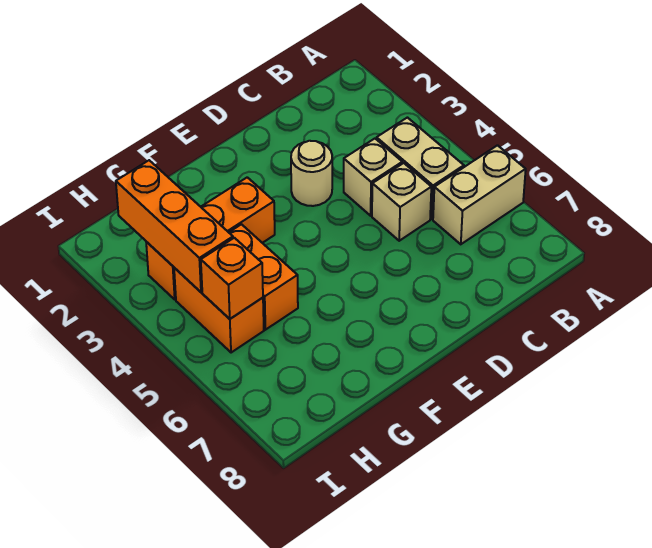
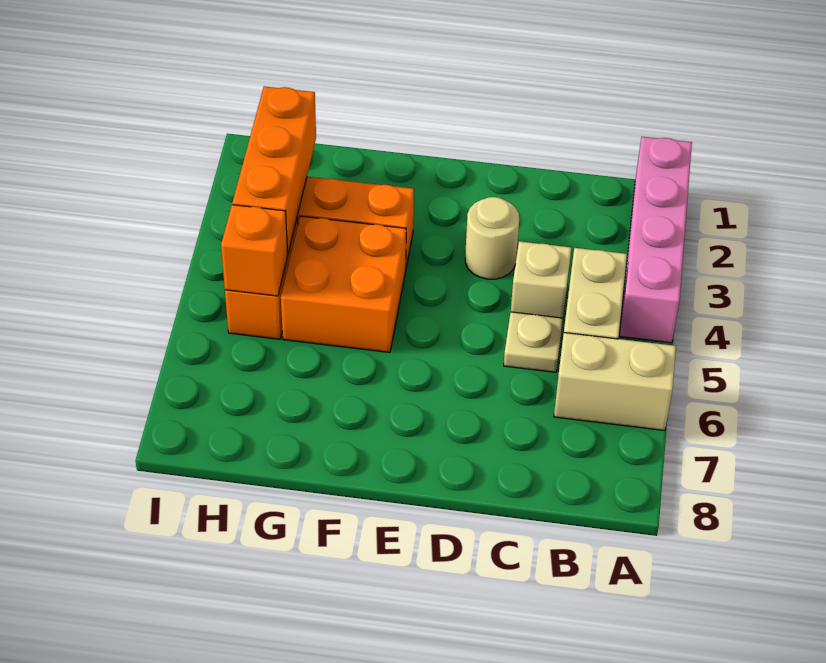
none -> pink 1x4 brick [620,137,692,343]
tan 1x1 brick [372,163,431,241] -> tan 1x1 plate [504,312,563,372]
orange 1x2 brick [229,224,298,330] -> orange 2x2 brick [281,216,406,352]

